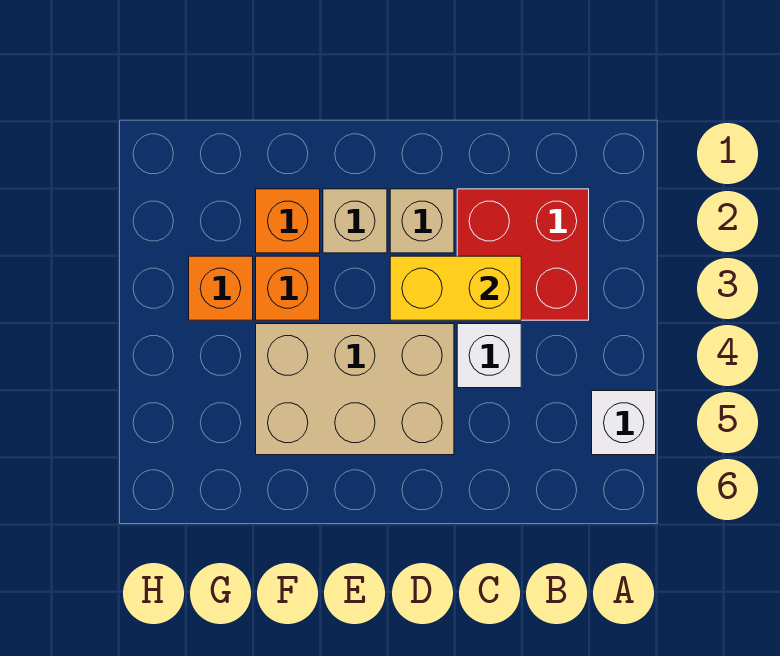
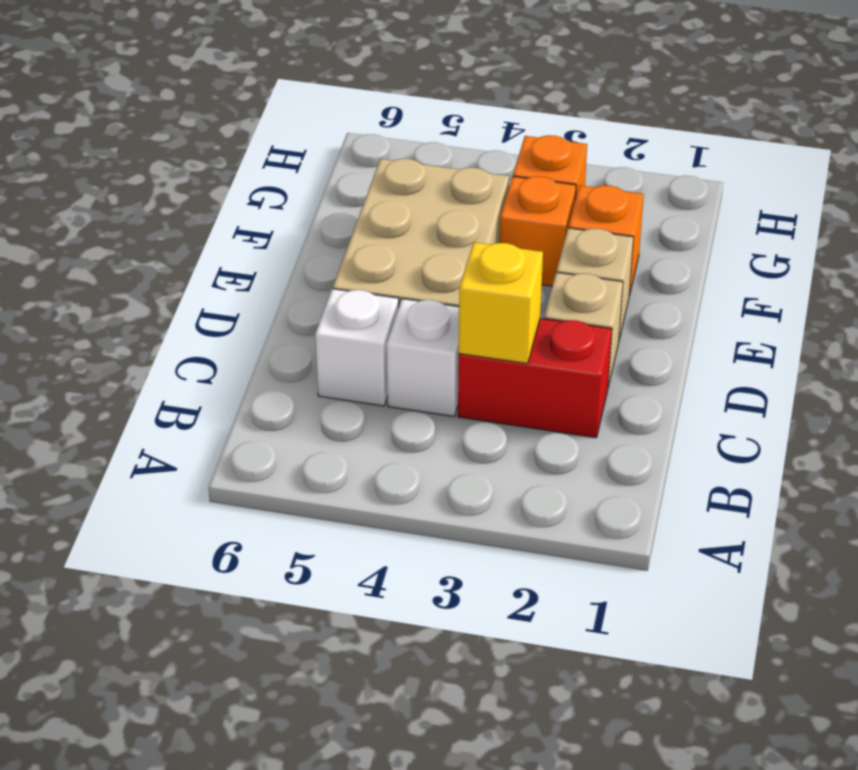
white 1x1 brick [592,391,656,455] -> white 1x1 brick moved to [315,289,399,406]
red 2x2 brick [457,189,589,320] -> red 1x2 brick [458,318,612,438]
yellow 1x2 brick [390,256,521,320] -> yellow 1x1 brick [459,242,543,364]

